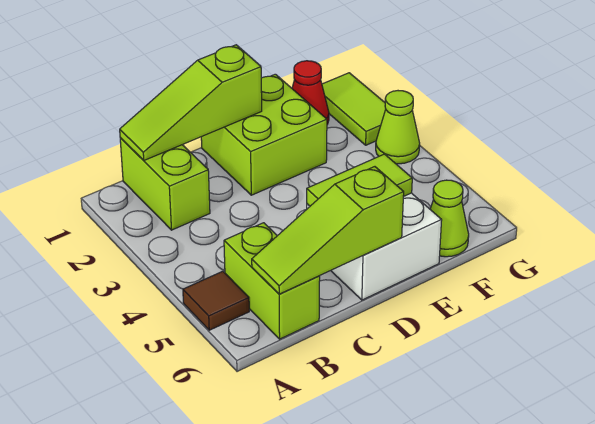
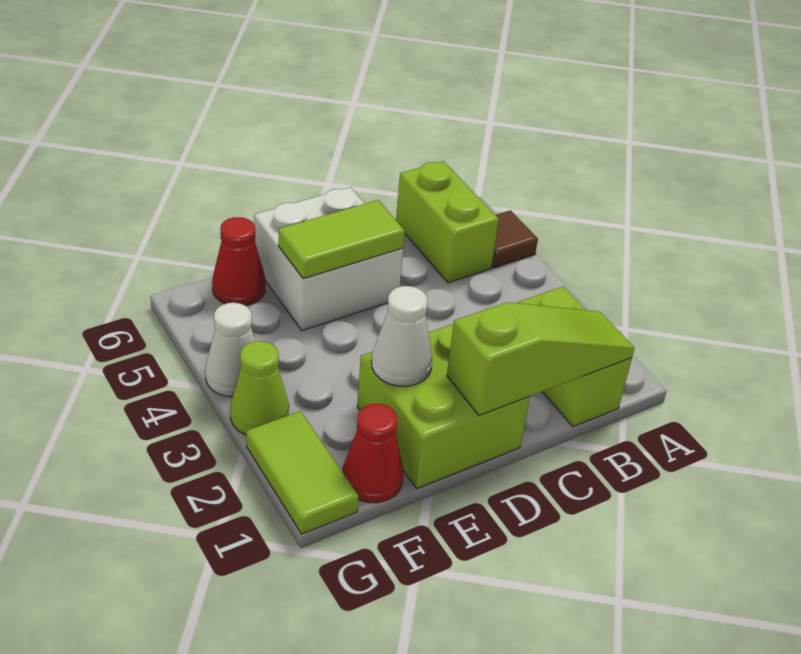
lime 1x3 slope [252,167,404,294] -> none
none -> white 1x1 cone [372,286,432,386]
lime 1x1 cone [430,180,469,257] -> red 1x1 cone [212,217,265,306]
none -> white 1x1 cone [205,303,255,397]

